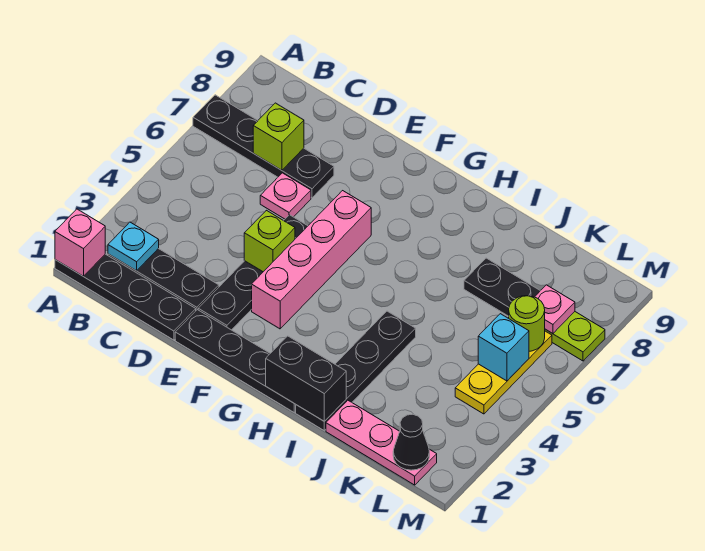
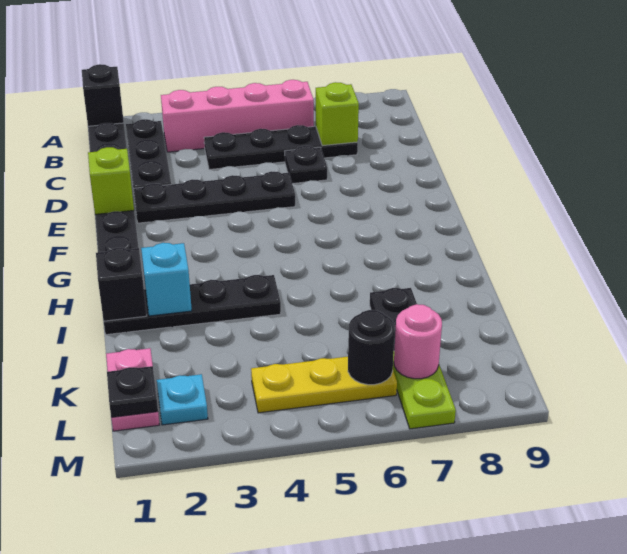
pink 1x1 brick [55,209,105,276] -> black 1x1 brick [82,64,124,126]
black 1x4 plate [193,95,334,198] -> black 1x4 plate turned to [204,125,358,170]
cyan 1x1 plate [108,222,159,271] -> cyan 1x1 plate moved to [157,374,208,425]
pink 1x1 plate [260,173,311,219] -> black 1x1 plate [285,146,327,184]
lime 1x1 brick [244,210,295,272] -> lime 1x1 brick moved to [88,147,134,214]
pink 1x4 brick [252,191,371,329] -> pink 1x4 brick moved to [161,80,314,152]
black 1x2 brick [266,336,346,421] -> black 1x1 brick [96,248,147,321]
pink 1x3 plate [326,400,437,485] -> pink 1x2 plate [106,348,160,431]
black 1x1 cone [393,414,429,470] -> black 1x1 plate [107,366,158,417]
cyan 1x1 brick [478,314,529,381] -> cyan 1x1 brick moved to [141,243,192,316]
lime 1x1 round brick [509,296,545,351] -> black 1x1 round brick [348,310,395,385]
pink 1x1 plate [535,285,575,334] -> pink 1x1 round brick [394,304,442,379]

